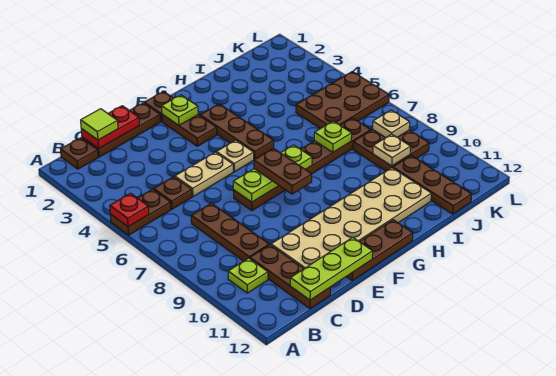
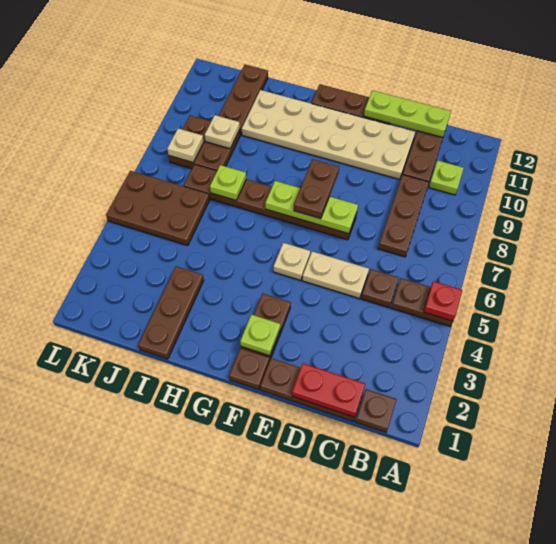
lime 1x1 tile [81,109,118,140] -> none
brown 1x3 plate [200,104,274,160] -> brown 1x3 plate moved to [138,266,204,359]

